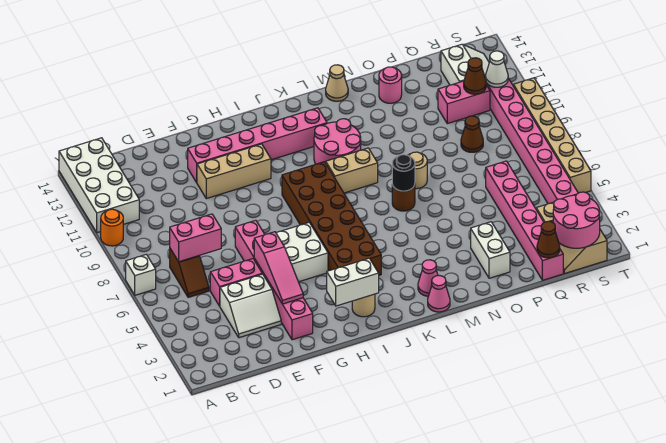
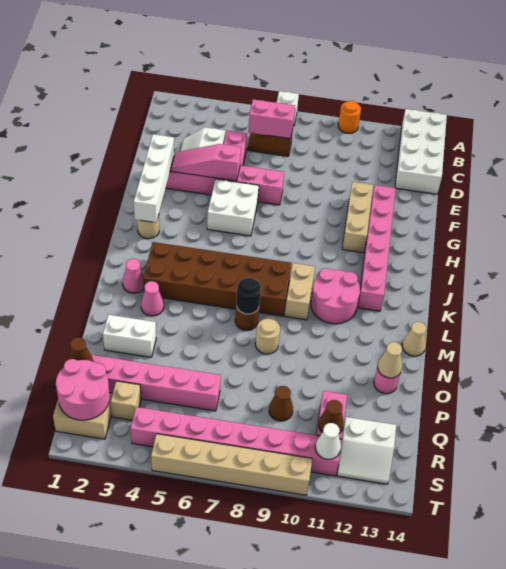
white 2x4 brick [59,138,139,233] -> white 2x4 brick turned to [395,109,447,194]
pink 1x2 brick [170,214,221,262] -> pink 1x2 brick turned to [248,99,295,139]
white 1x2 brick [327,258,379,306] -> white 1x4 brick [134,134,174,223]
brown 2x6 brick [282,162,381,275] -> brown 2x6 brick moved to [143,242,291,316]
pink 1x1 cone [428,276,450,312] -> pink 1x1 cone moved to [141,281,164,316]
none -> tan 1x1 cone [378,342,402,378]

